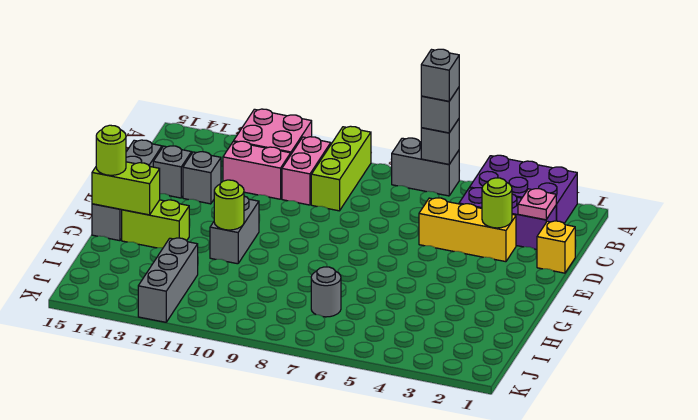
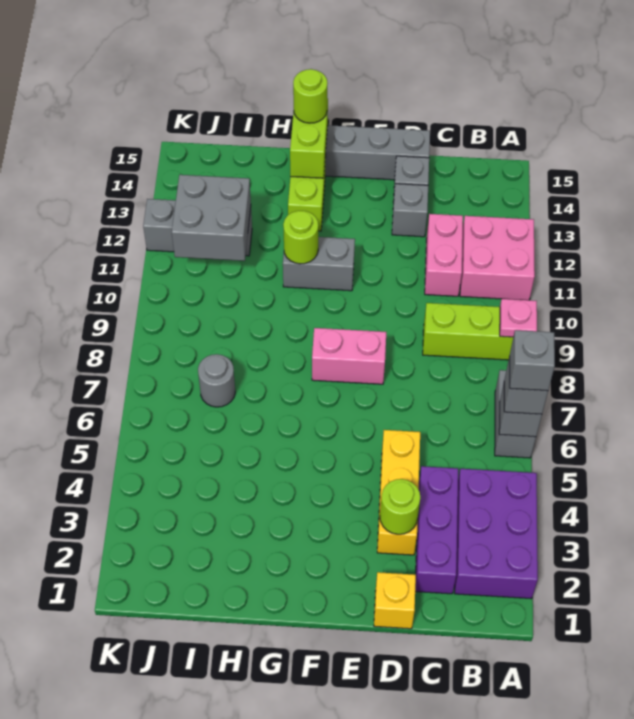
pink 1x2 brick [282,137,331,205] -> pink 1x2 brick moved to [312,328,386,384]
pink 1x1 plate [518,189,556,220] -> pink 1x1 plate moved to [500,299,537,337]
none -> grey 2x2 brick [172,175,251,261]

